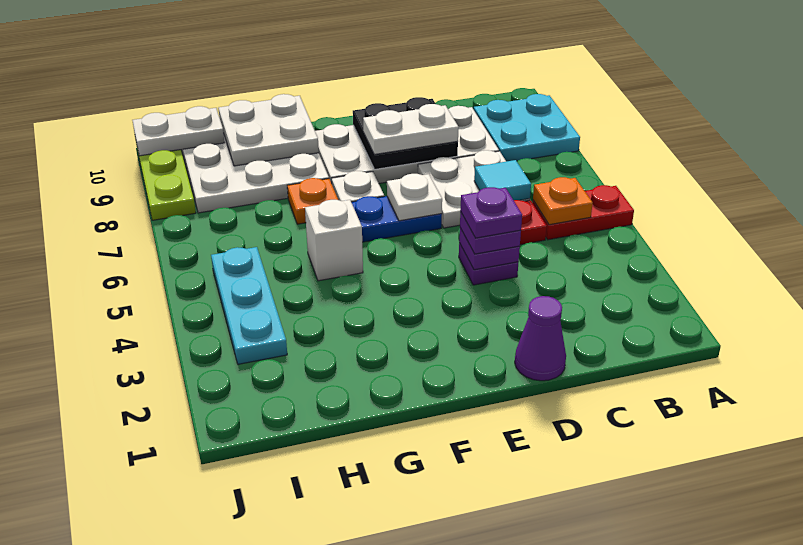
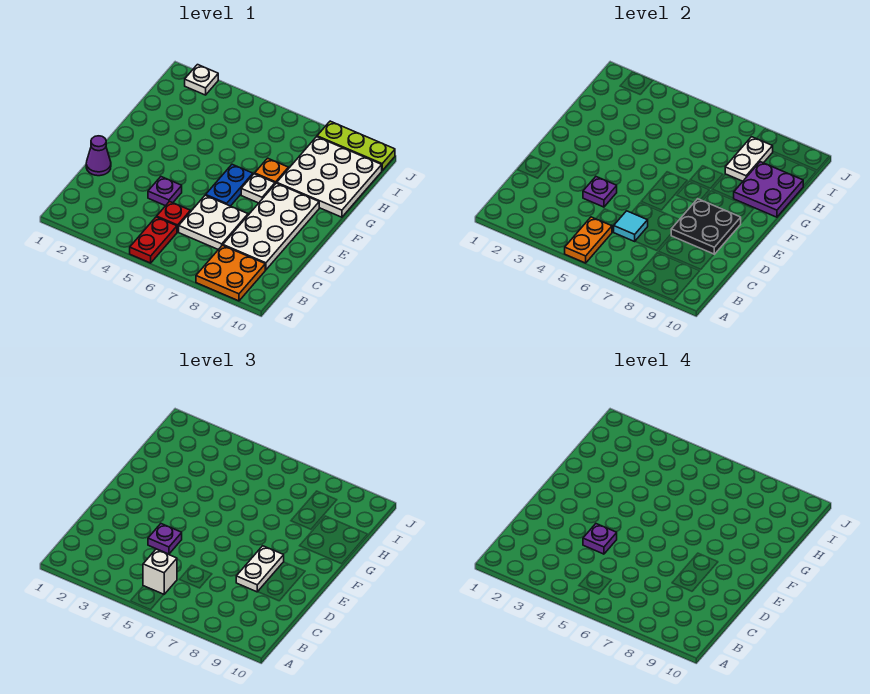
cyan 2x2 plate [474,94,580,162] -> orange 2x2 plate [196,245,265,301]
orange 1x1 plate [533,177,593,225] -> orange 1x2 plate [565,217,612,263]
white 1x1 plate [387,174,442,221] -> white 1x1 plate moved to [185,65,218,95]
white 1x1 brick [305,200,363,281] -> white 1x1 brick moved to [143,549,177,594]
white 2x2 plate [218,94,319,166] -> purple 2x2 plate [733,162,803,217]
cyan 1x3 plate [211,247,287,364] -> none
white 1x2 plate [132,106,224,156] -> white 1x2 plate moved to [725,137,773,181]

